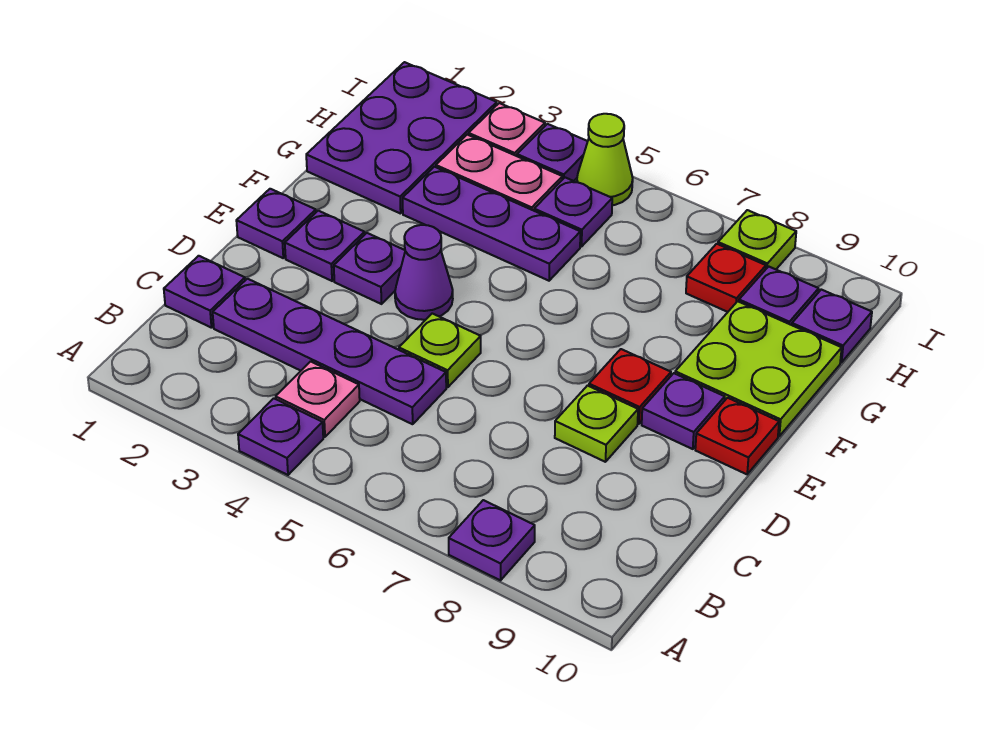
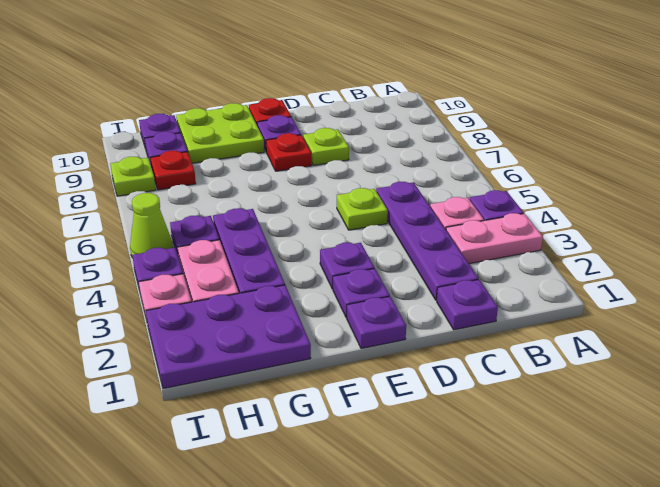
none -> pink 1x2 plate [446,213,543,264]
purple 1x1 plate [449,500,535,580] -> none
purple 1x1 cone [395,225,453,320] -> none

